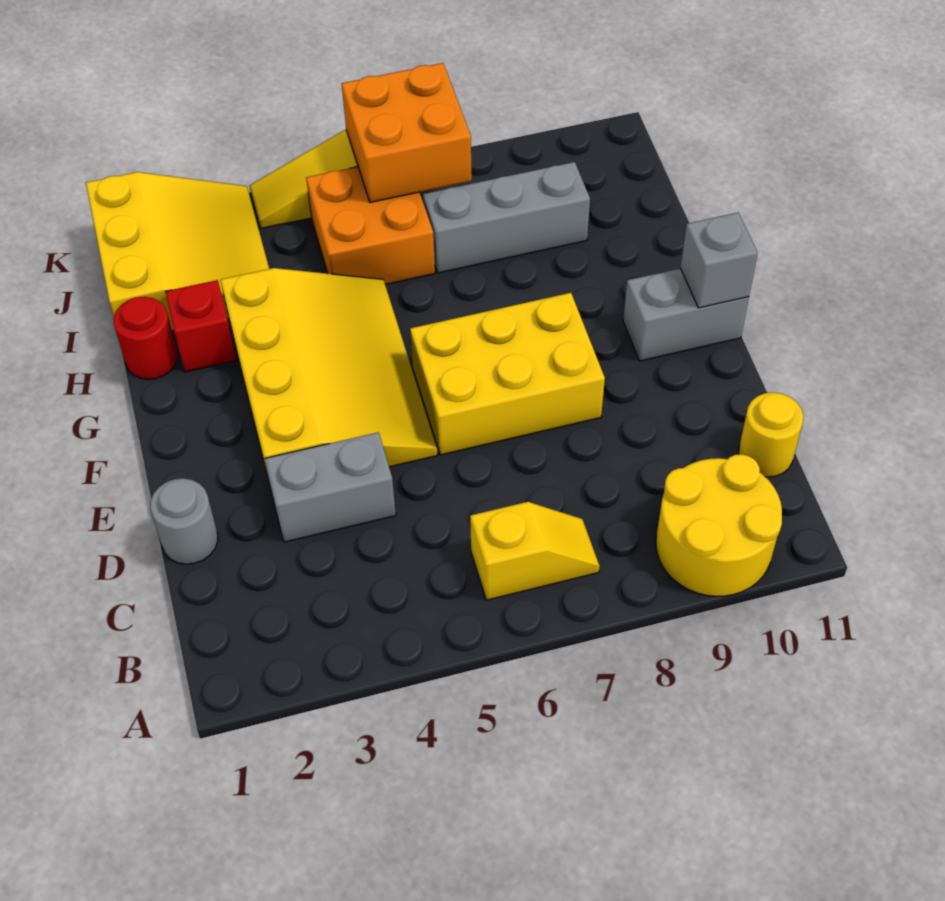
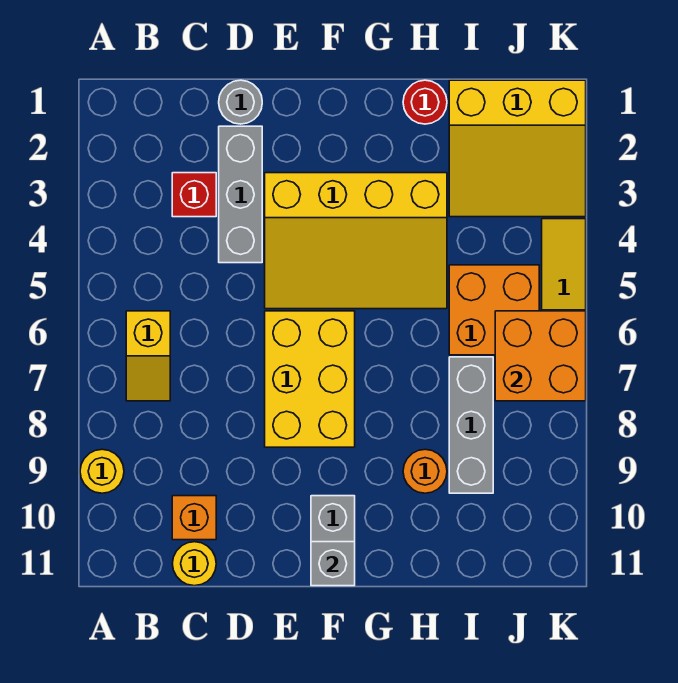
yellow 2x2 round brick [656,454,782,596] -> yellow 1x1 round brick [80,449,124,493]
none -> orange 1x1 brick [172,496,216,540]
grey 1x2 brick [265,432,396,542] -> grey 1x3 brick [219,126,262,263]
red 1x1 brick [165,280,236,372] -> red 1x1 brick moved to [172,173,216,217]
none -> orange 1x1 round brick [403,449,447,493]

